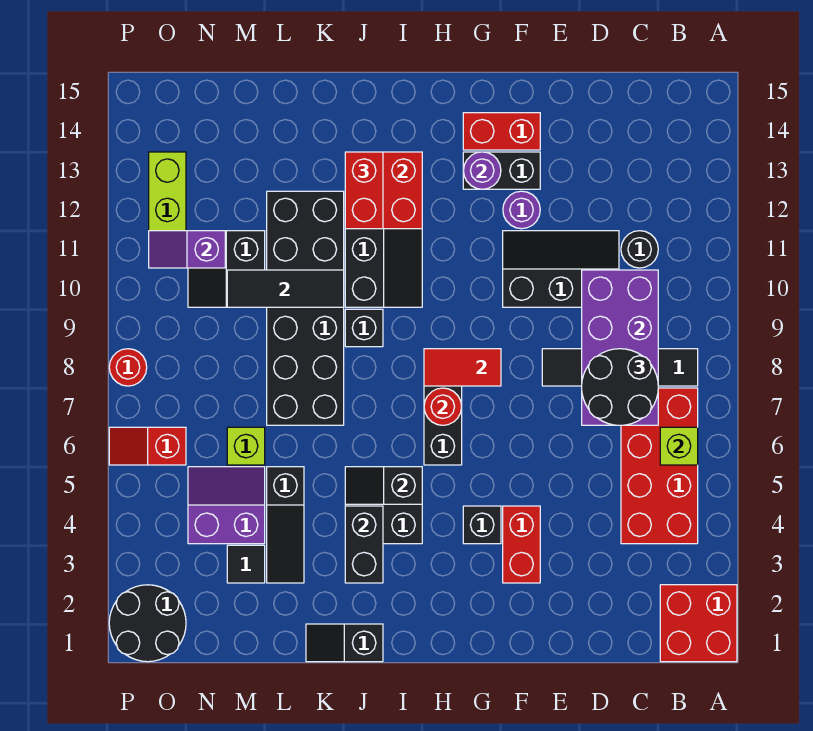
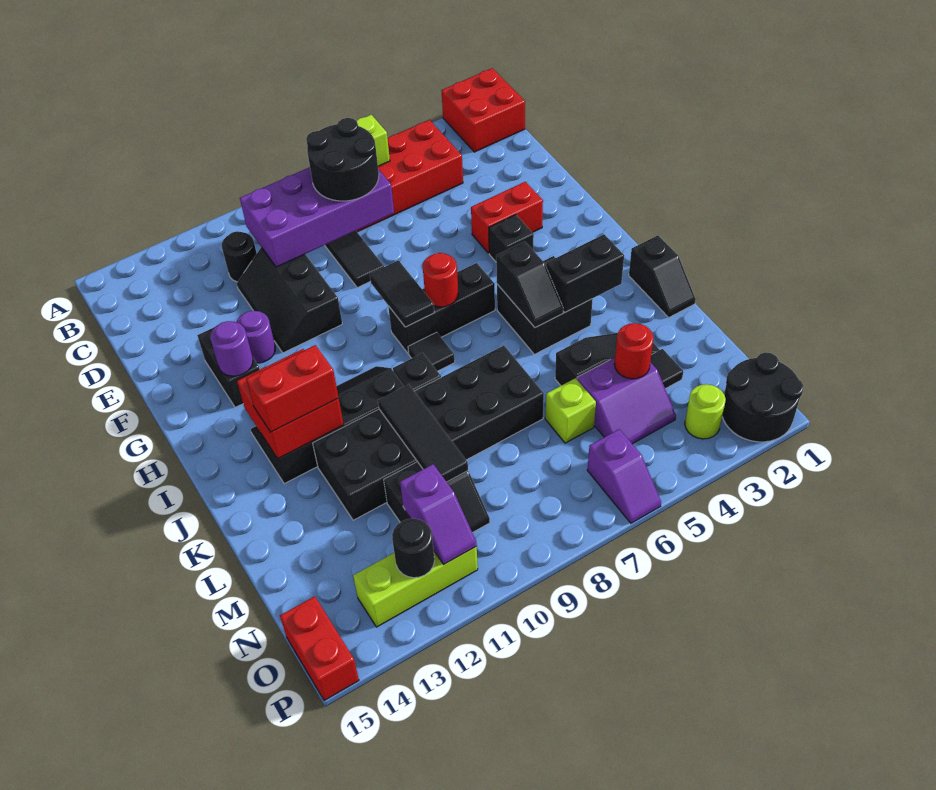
red 1x2 brick [463,113,540,150] -> red 1x2 brick moved to [280,596,359,701]
red 1x2 tile [424,349,501,386] -> black 1x2 tile [370,261,434,327]
none -> black 1x1 tile [408,332,455,371]
purple 2x2 slope [188,467,265,544] -> purple 2x2 slope turned to [577,357,676,444]
none -> lime 1x1 round brick [685,384,726,439]
red 1x2 slope [109,427,186,465] -> purple 1x2 slope [587,429,661,523]
none -> black 1x1 round brick [392,519,435,578]
red 1x1 round brick [109,349,147,386] -> red 1x1 round brick moved to [614,323,653,379]

